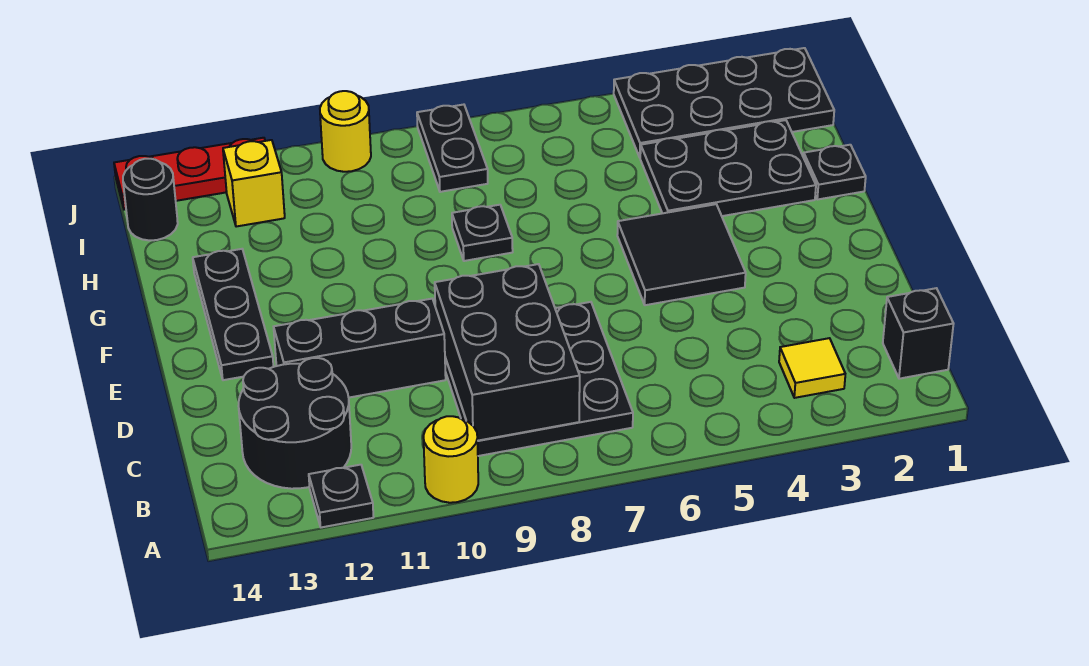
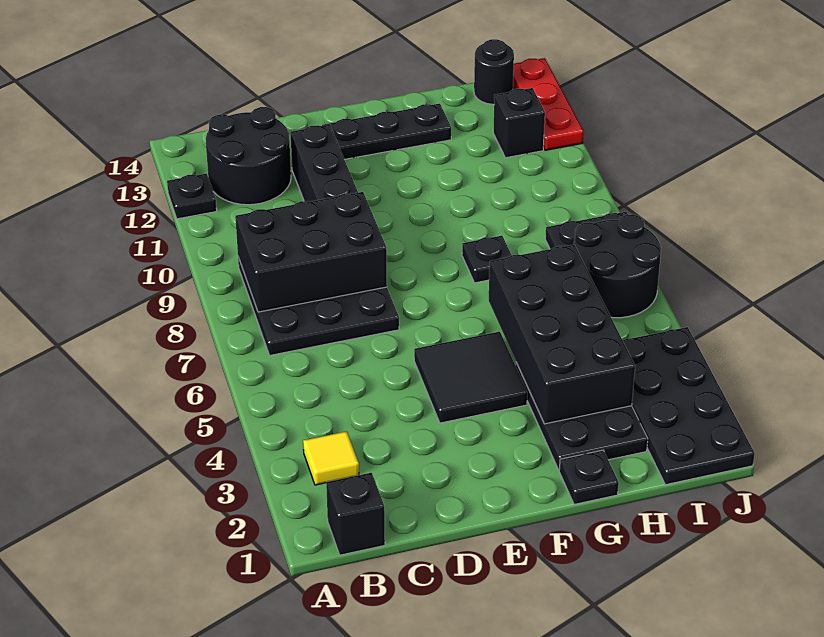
yellow 1x1 round brick [423,416,478,503] -> none
none -> black 2x4 brick [489,245,635,424]
none -> black 2x2 round brick [573,214,661,318]
yellow 1x1 brick [223,140,285,227] -> black 1x1 brick [493,88,545,158]
yellow 1x1 round brick [320,91,371,172] -> none

